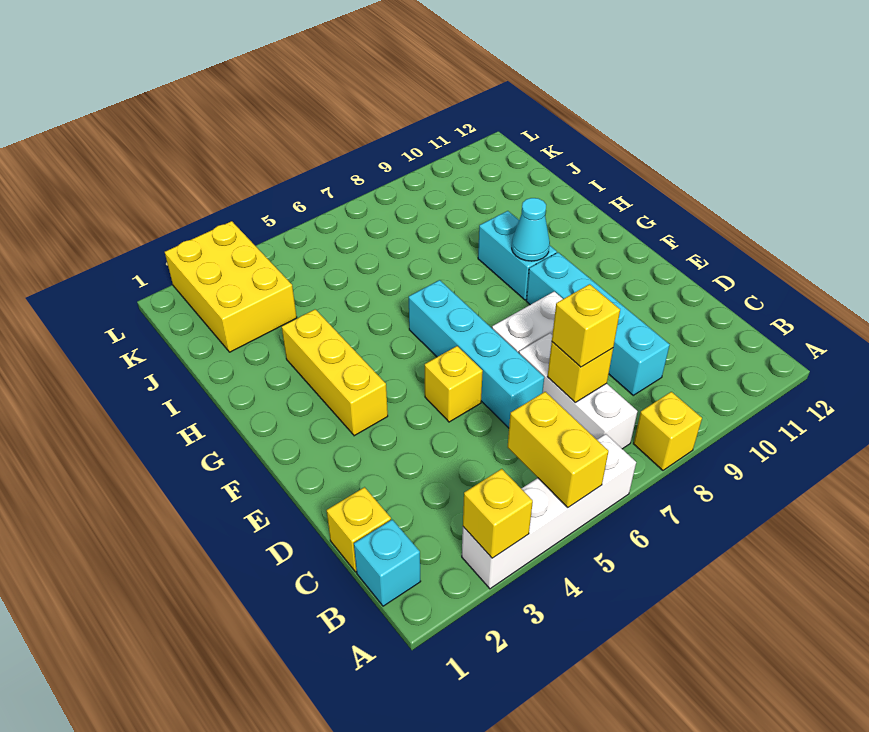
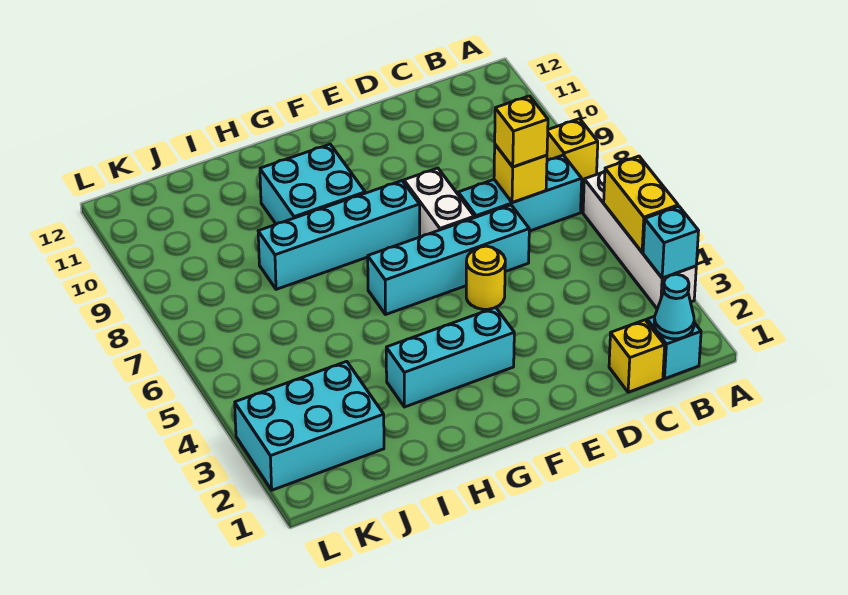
yellow 1x1 brick [463,469,533,558] -> cyan 1x1 brick [643,206,698,278]
yellow 1x2 brick [508,392,609,508] -> yellow 1x2 brick turned to [604,156,678,252]
white 1x3 brick [519,333,638,449] -> cyan 1x3 brick [458,155,582,231]
cyan 1x4 brick [526,253,670,395] -> cyan 1x4 brick moved to [258,181,420,289]
yellow 1x1 brick [425,346,483,422] -> yellow 1x1 round brick [466,246,505,309]
yellow 1x3 brick [282,309,388,436] -> cyan 1x3 brick [386,307,514,407]
cyan 1x2 brick [478,211,557,300] -> cyan 2x2 brick [260,144,365,224]
cyan 1x1 cone [512,198,550,261] -> cyan 1x1 cone moved to [654,274,694,339]
yellow 2x3 brick [165,221,297,352] -> cyan 2x3 brick [235,361,384,490]

